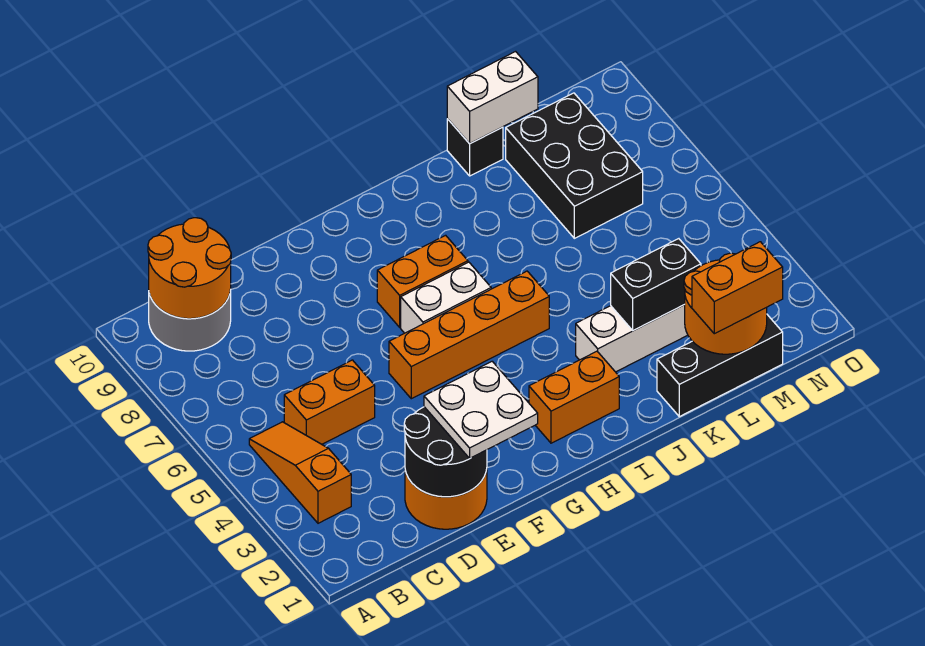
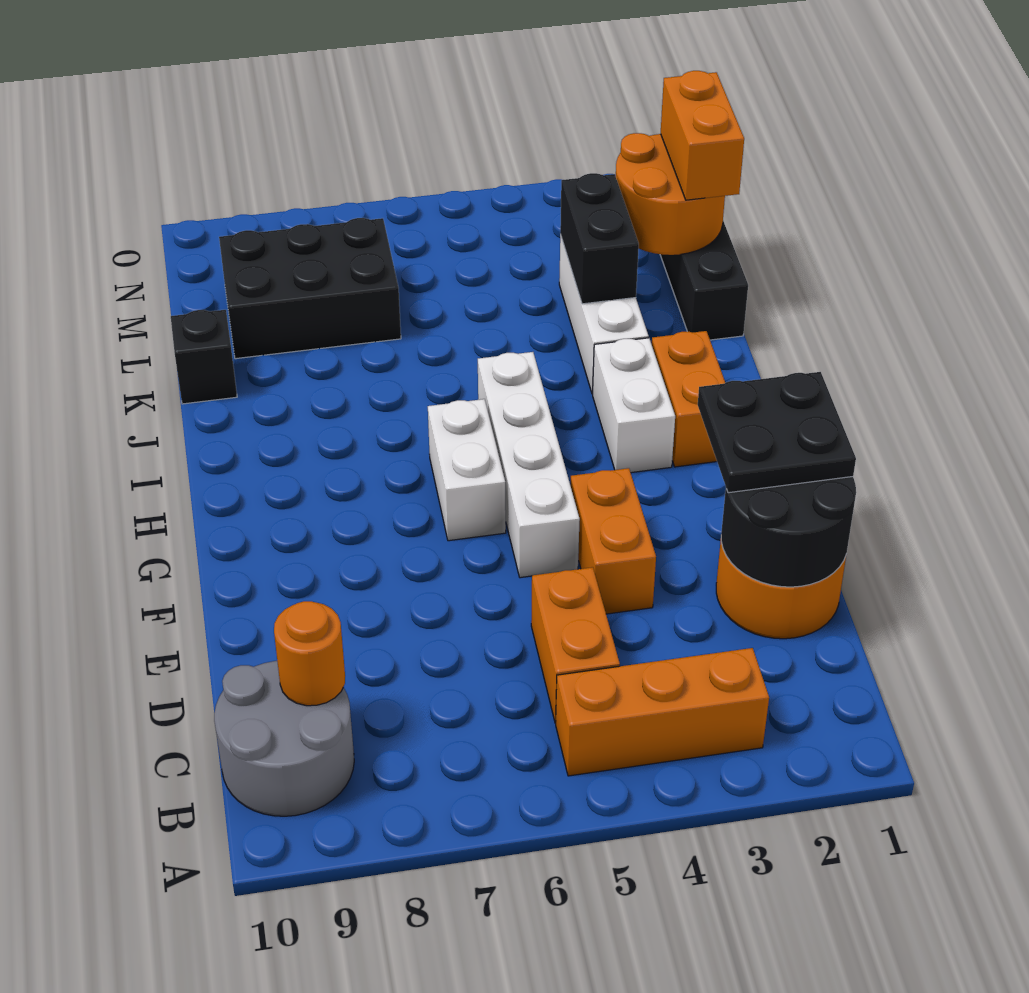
orange 1x3 slope [249,422,351,523] -> orange 1x3 brick [556,648,769,776]
orange 2x2 round brick [148,218,231,319] -> orange 1x1 round brick [274,601,345,706]
white 2x2 plate [424,361,538,458] -> black 2x2 plate [698,372,856,493]
orange 1x4 brick [389,271,549,399] -> white 1x4 brick [478,352,580,578]
orange 1x2 brick [377,235,468,327] -> orange 1x2 brick moved to [570,468,656,614]
white 1x2 brick [447,52,538,144] -> white 1x2 brick moved to [593,338,675,473]

